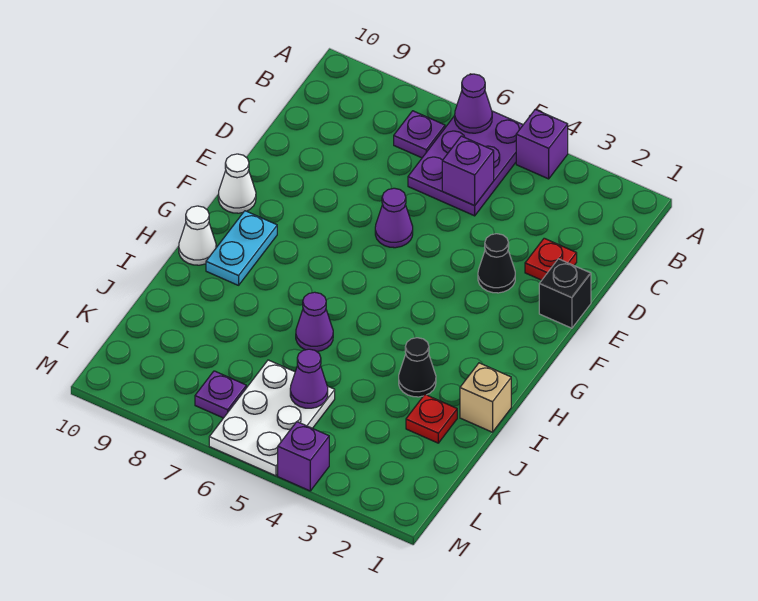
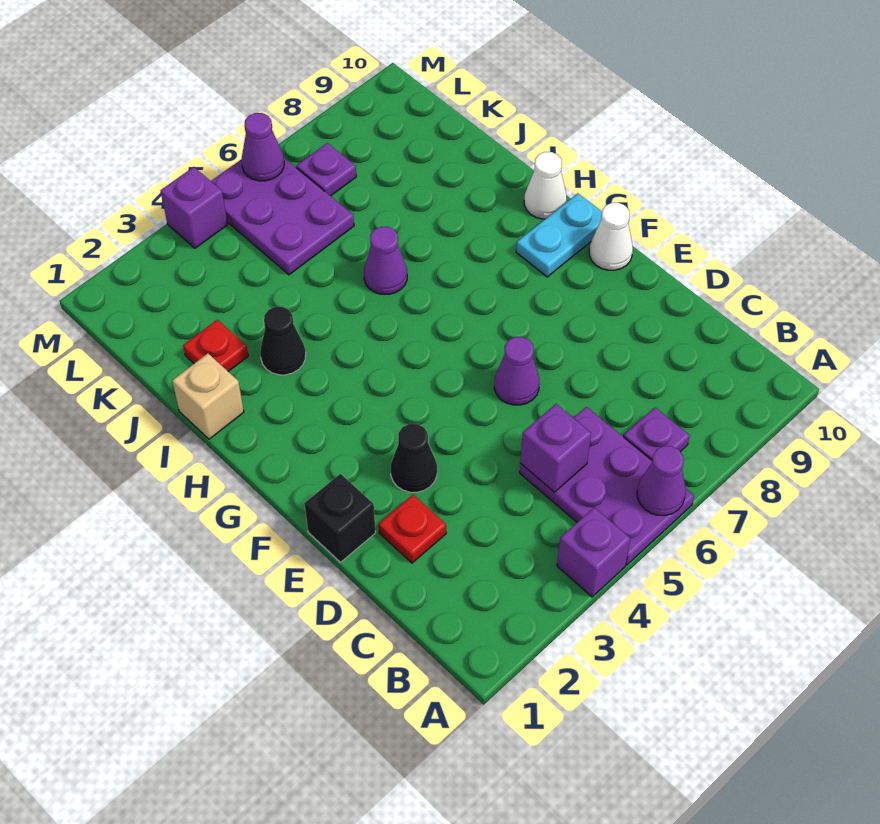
cyan 1x2 plate [206,211,277,285] -> cyan 1x2 plate turned to [516,193,602,277]
white 2x3 plate [209,360,335,476] -> purple 2x3 plate [211,158,354,275]
purple 1x1 cone [290,349,328,408] -> purple 1x1 cone moved to [241,113,284,181]

